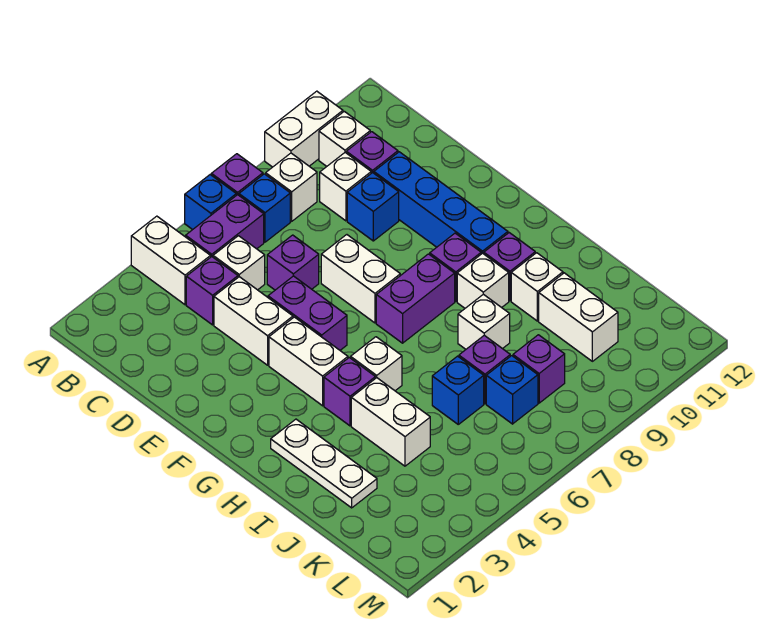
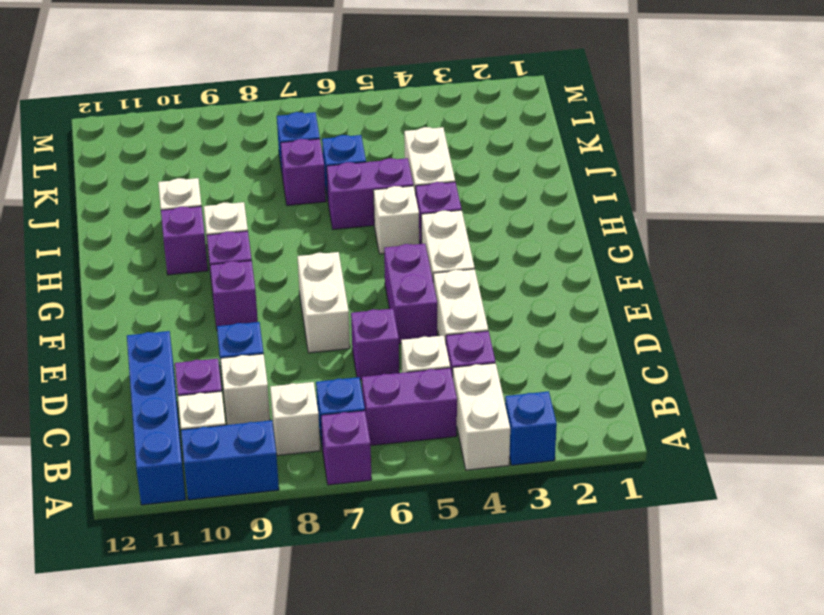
blue 1x1 brick [185,175,236,230] -> blue 1x1 brick moved to [505,391,557,465]
white 1x2 brick [265,91,343,167] -> blue 1x2 brick [181,420,279,500]
blue 1x4 brick [374,152,508,254] -> blue 1x4 brick moved to [127,331,186,505]
purple 1x2 brick [376,254,455,343] -> purple 1x2 brick moved to [327,158,413,229]
white 1x3 plate [271,419,377,508] -> none
white 1x1 brick [458,294,510,349] -> none
white 1x2 brick [539,273,618,361] -> none
purple 1x1 brick [513,335,565,403] -> purple 1x1 brick moved to [210,261,258,329]

